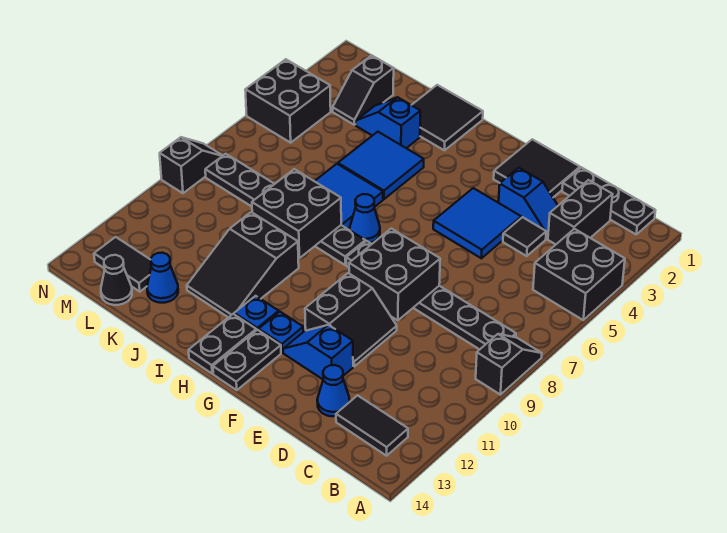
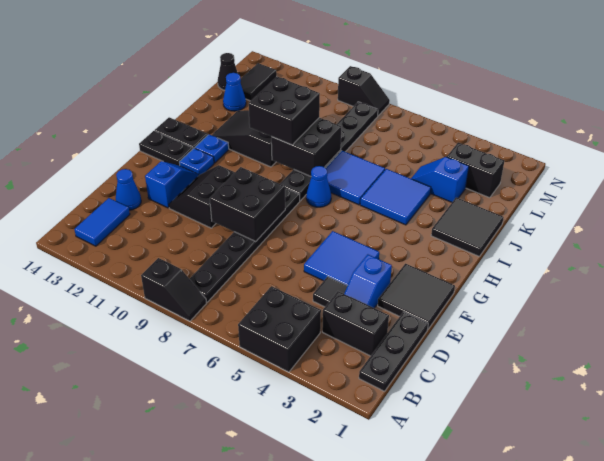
black 1x2 tile [336,395,408,456] -> blue 1x2 tile [74,198,130,246]
black 2x2 slope [305,273,397,366] -> black 2x2 slope turned to [169,165,235,228]
blue 1x2 slope [356,97,420,148] -> blue 1x2 slope turned to [411,157,469,202]
black 1x2 slope [333,55,394,125] -> black 1x2 brick [447,143,504,198]
black 2x2 brick [245,59,331,143] -> black 2x2 brick moved to [249,77,320,145]

